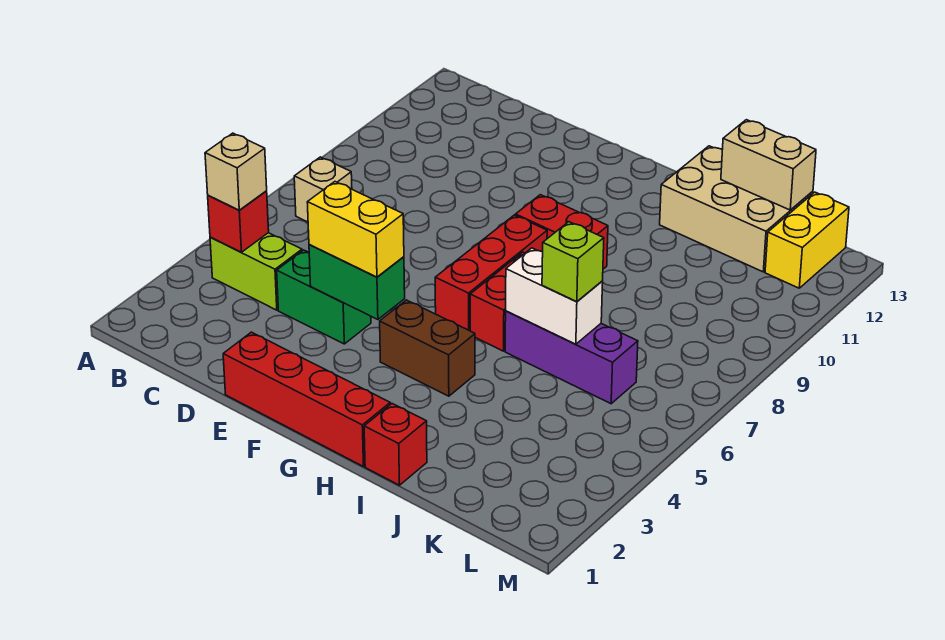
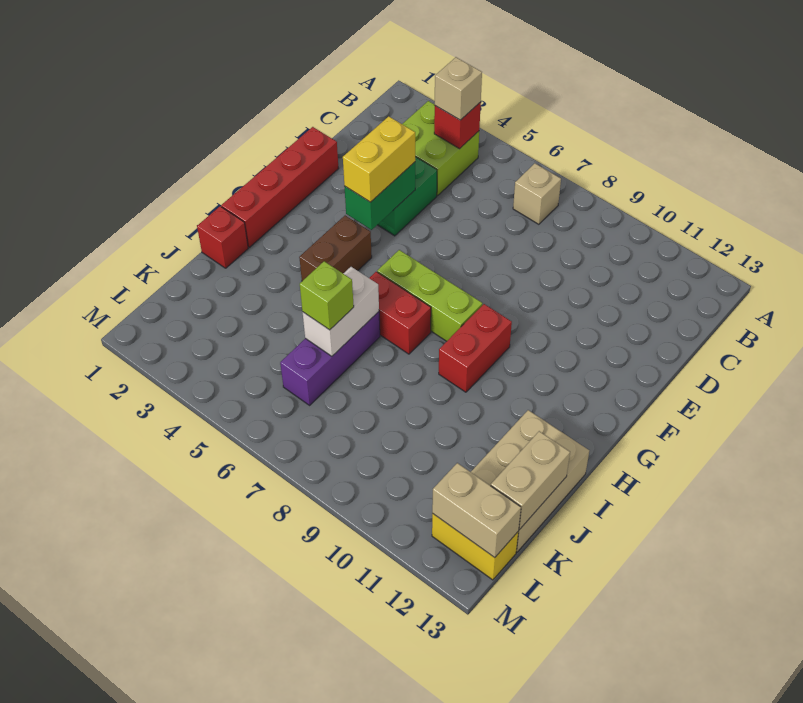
lime 1x2 brick [210,233,302,310] -> lime 2x2 brick [402,101,479,195]
red 1x3 brick [435,215,547,331] -> lime 1x3 brick [377,250,482,341]
none -> tan 1x2 brick [432,463,521,558]

